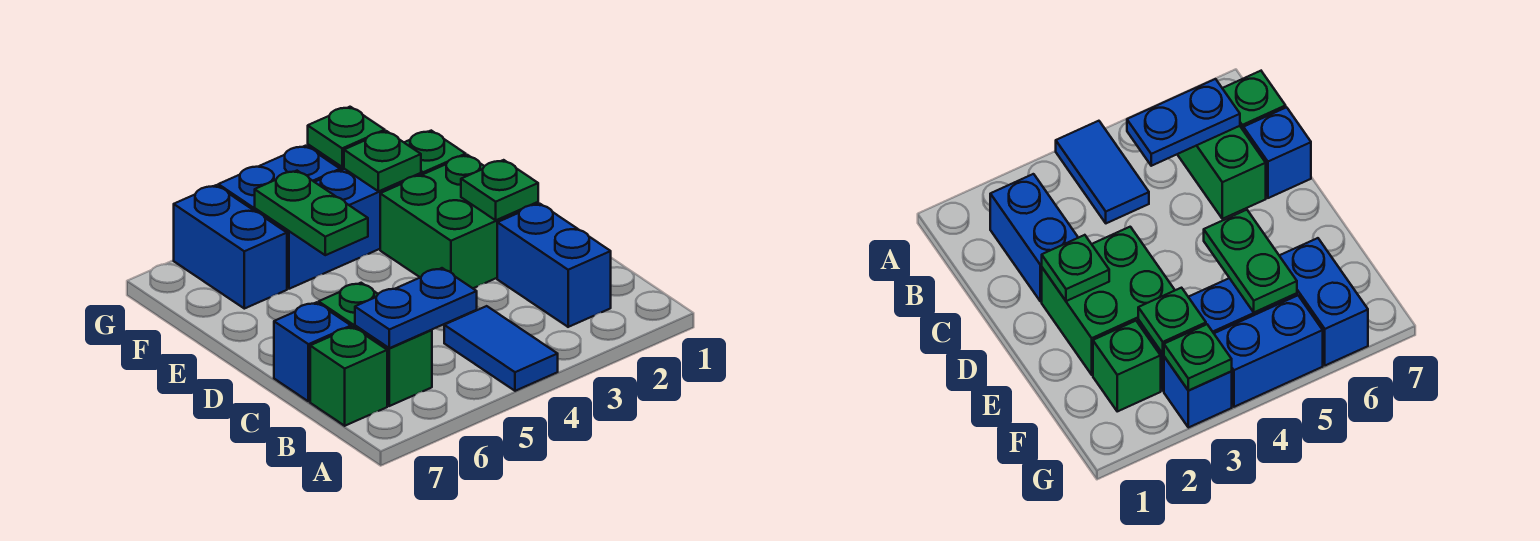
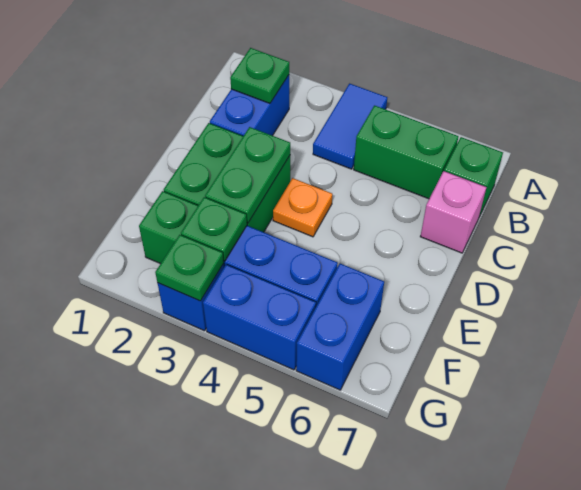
blue 1x2 plate [355,268,477,348] -> none
green 1x2 brick [319,283,432,406] -> green 1x2 brick turned to [354,106,458,199]
blue 1x1 brick [274,302,351,401] -> pink 1x1 brick [420,171,486,253]
green 1x1 plate [461,160,538,220] -> green 1x1 plate moved to [230,48,289,103]
none -> orange 1x1 plate [273,178,332,237]
green 1x2 plate [255,171,368,255] -> green 1x2 plate moved to [205,127,290,223]

